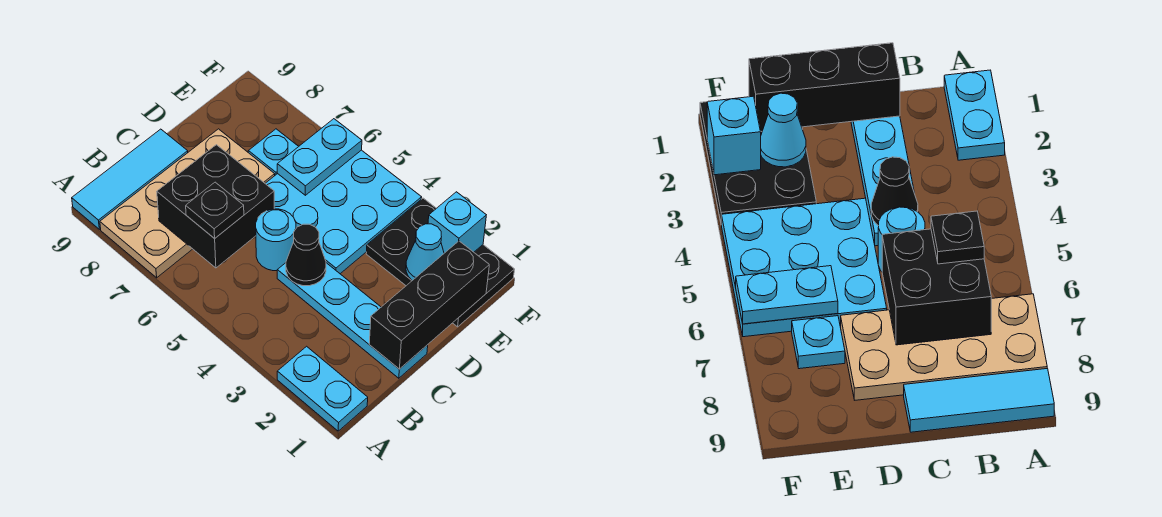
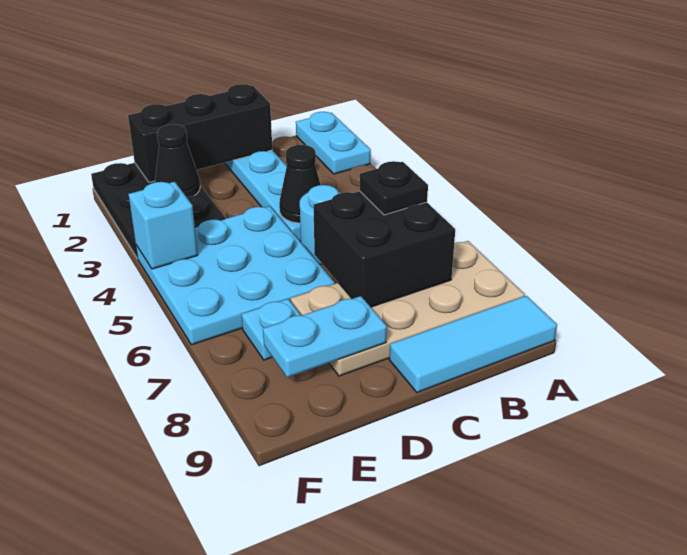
cyan 1x1 cone [406,224,444,280] -> black 1x1 cone [155,124,200,197]
cyan 1x2 plate [277,119,362,195] -> cyan 1x2 plate moved to [263,296,387,377]
cyan 1x1 brick [428,192,486,253] -> cyan 1x1 brick moved to [129,182,198,269]

